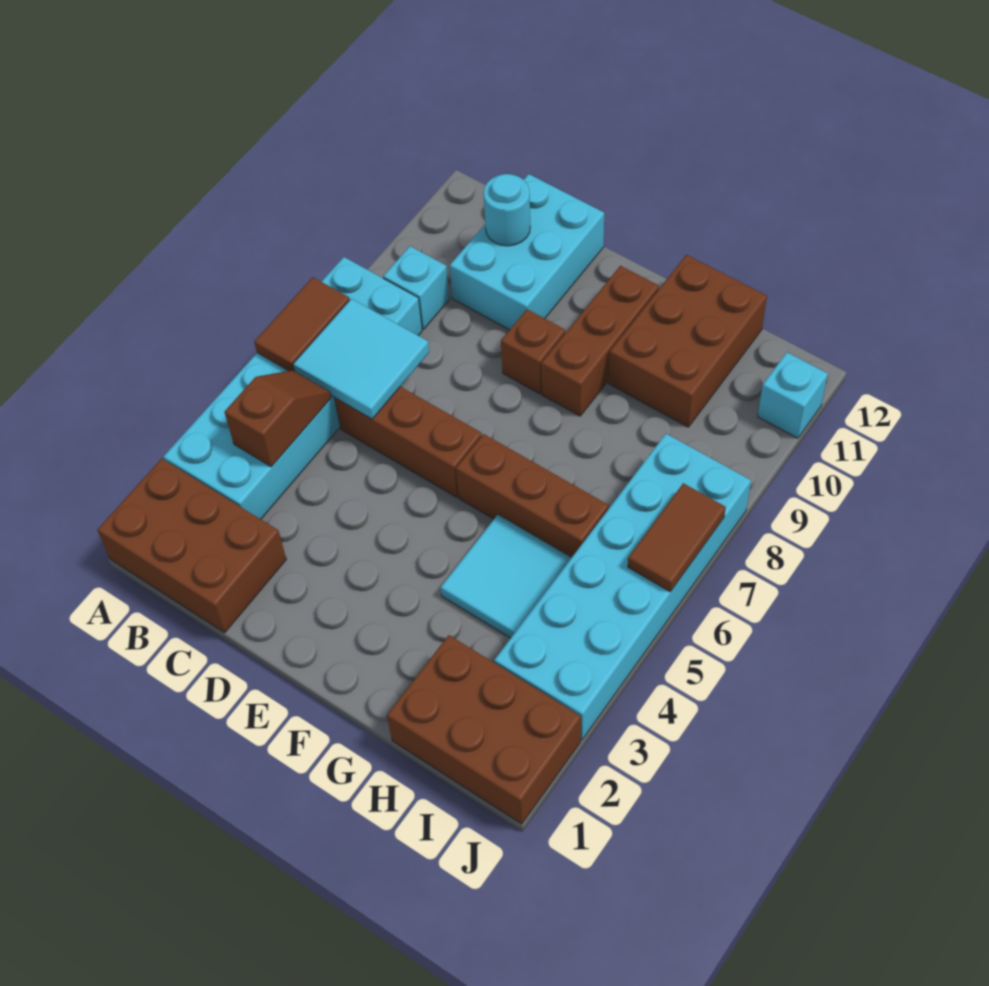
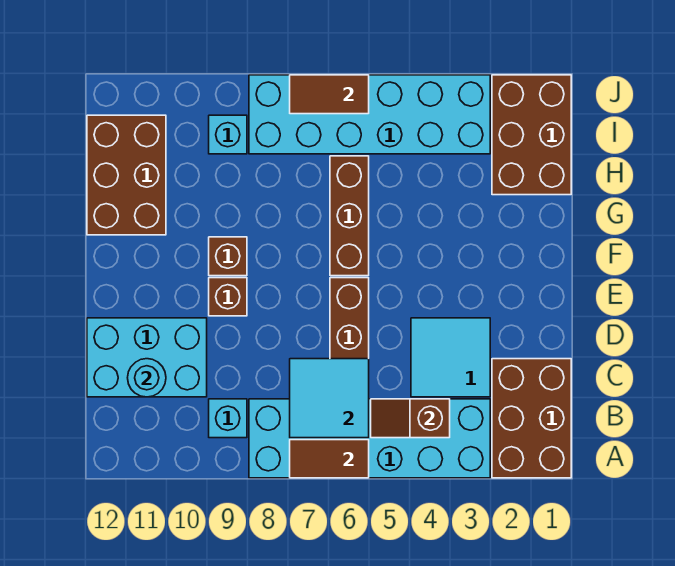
brown 1x3 brick [541,266,659,416] -> brown 1x1 brick [209,237,247,276]
cyan 2x2 tile [440,515,571,638] -> cyan 2x2 tile moved to [411,318,490,397]
brown 2x3 brick [609,255,767,427] -> brown 2x3 brick turned to [87,115,166,235]
cyan 1x1 brick [758,352,828,438] -> cyan 1x1 brick moved to [209,115,247,154]

